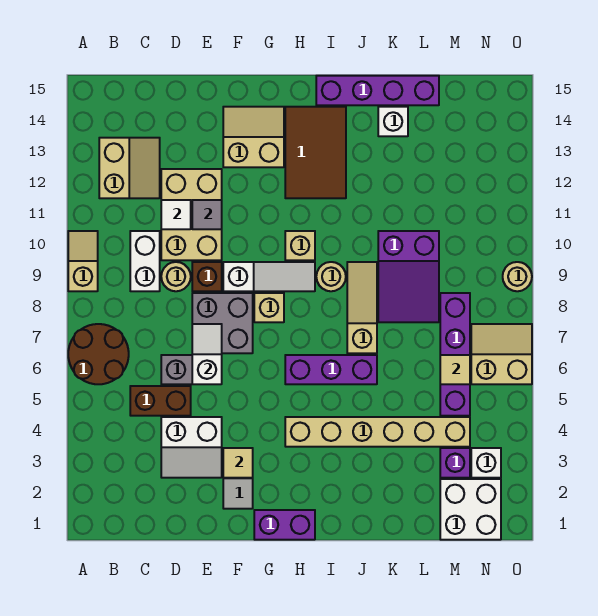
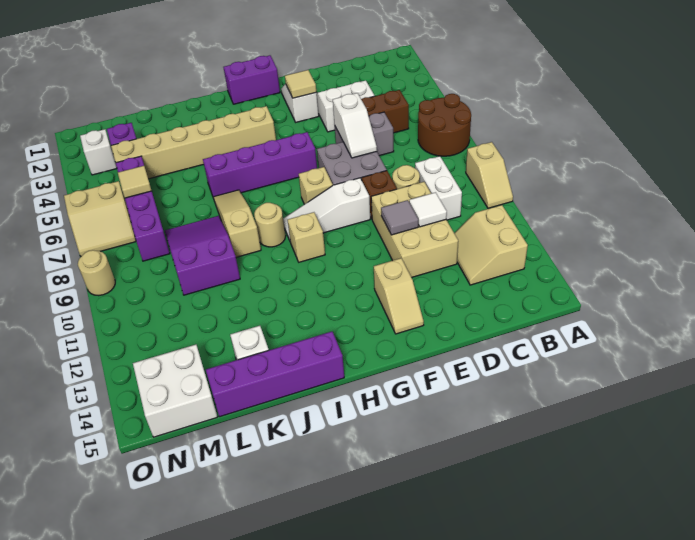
tan 2x2 slope [223,107,284,167] -> tan 1x2 slope [374,258,424,334]
purple 1x3 brick [285,355,377,384] -> purple 1x4 brick [203,132,317,198]
brown 2x3 tile [285,107,346,198] -> none
tan 1x3 slope [347,262,377,353] -> tan 1x3 slope turned to [214,190,261,257]
white 2x2 brick [440,479,501,540] -> white 2x2 brick moved to [133,345,217,437]

